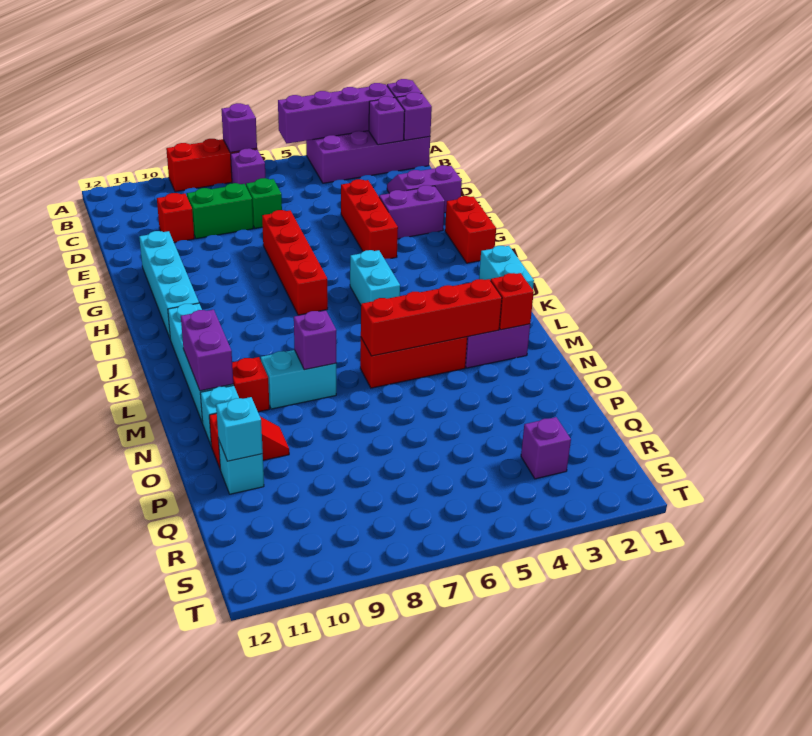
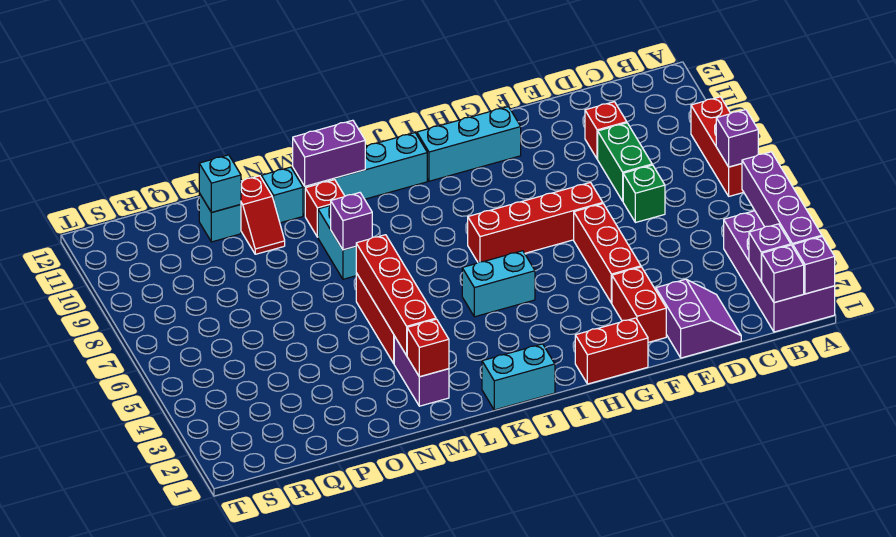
purple 1x1 brick [231,148,265,186] -> none
red 1x3 brick [341,179,398,259] -> red 1x3 brick turned to [574,204,641,303]
purple 1x2 brick [379,185,445,239] -> red 1x2 brick [612,267,666,342]
cyan 1x4 brick [139,231,199,338] -> cyan 1x3 brick [417,107,521,181]
purple 1x1 brick [521,417,571,479] -> none

